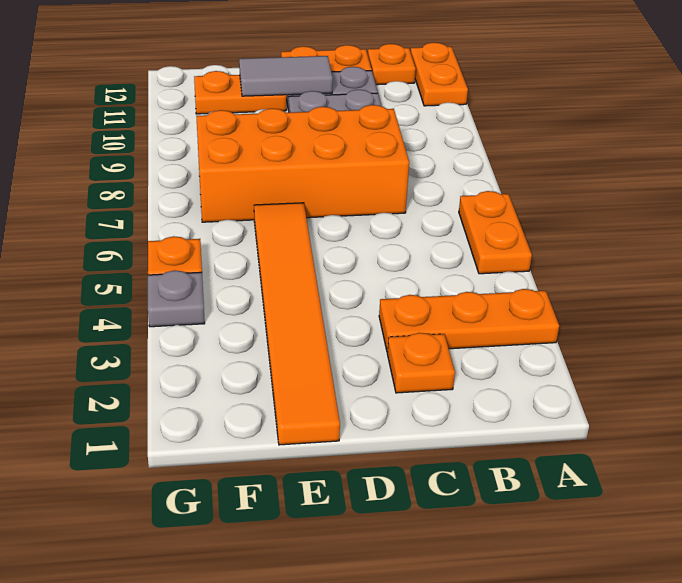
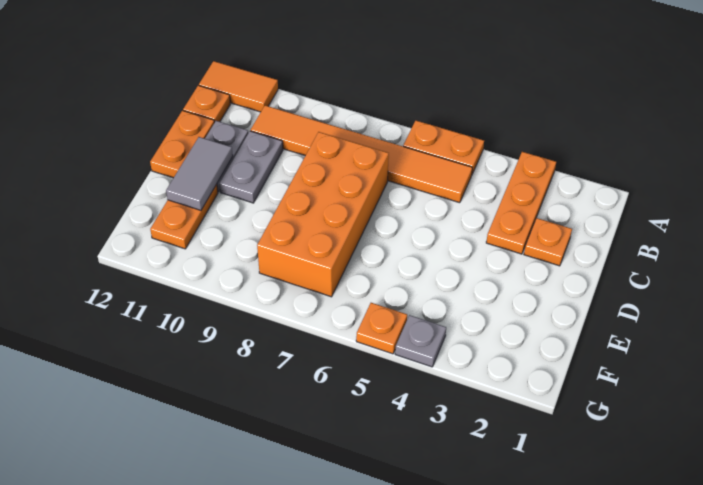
orange 1x2 plate [411,43,468,106] -> orange 1x2 tile [199,61,278,112]
orange 1x6 tile [254,203,340,445] -> orange 1x6 tile moved to [251,105,472,203]

